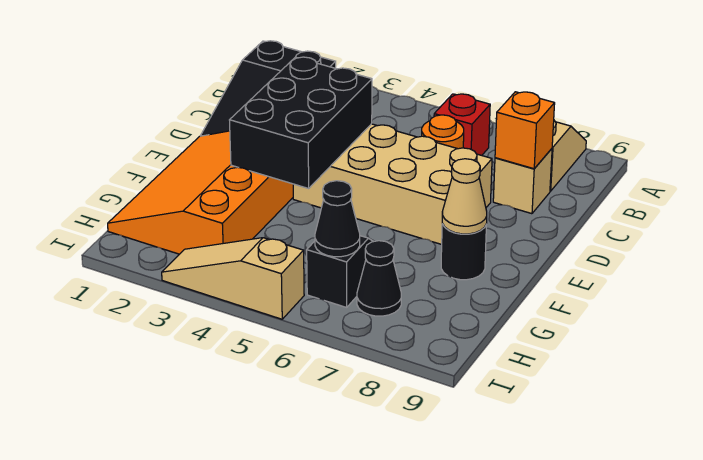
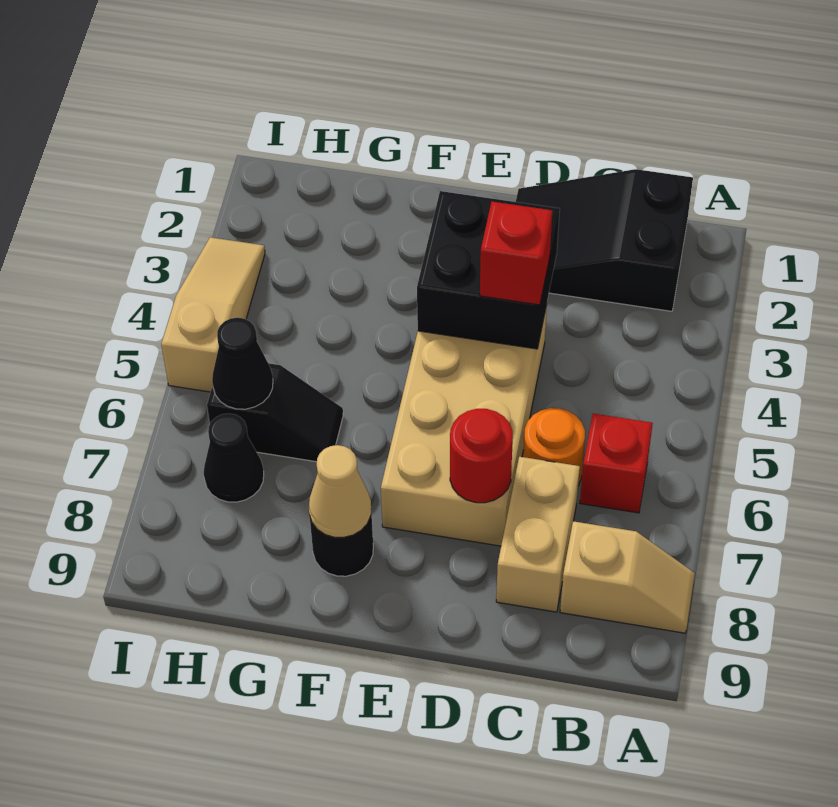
tan 1x1 brick [493,149,552,214] -> tan 1x2 brick [496,457,580,612]
orange 1x1 brick [495,92,555,169] -> none
black 2x3 brick [230,57,372,188] -> black 2x2 brick [417,191,560,349]
none -> red 1x1 brick [480,202,552,305]
none -> red 1x1 round brick [450,409,513,503]
orange 3x4 slope [108,131,293,254] -> none

